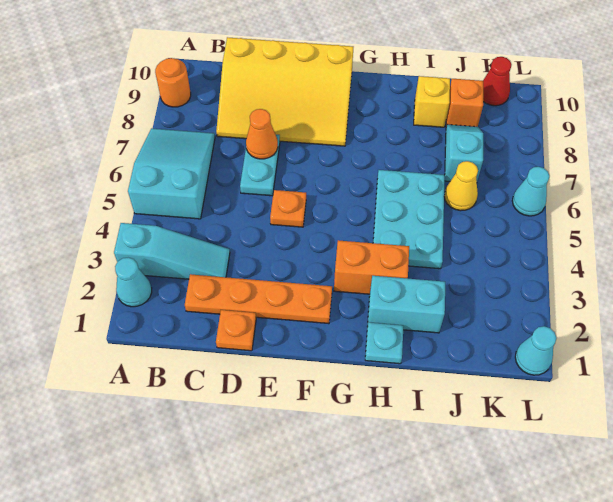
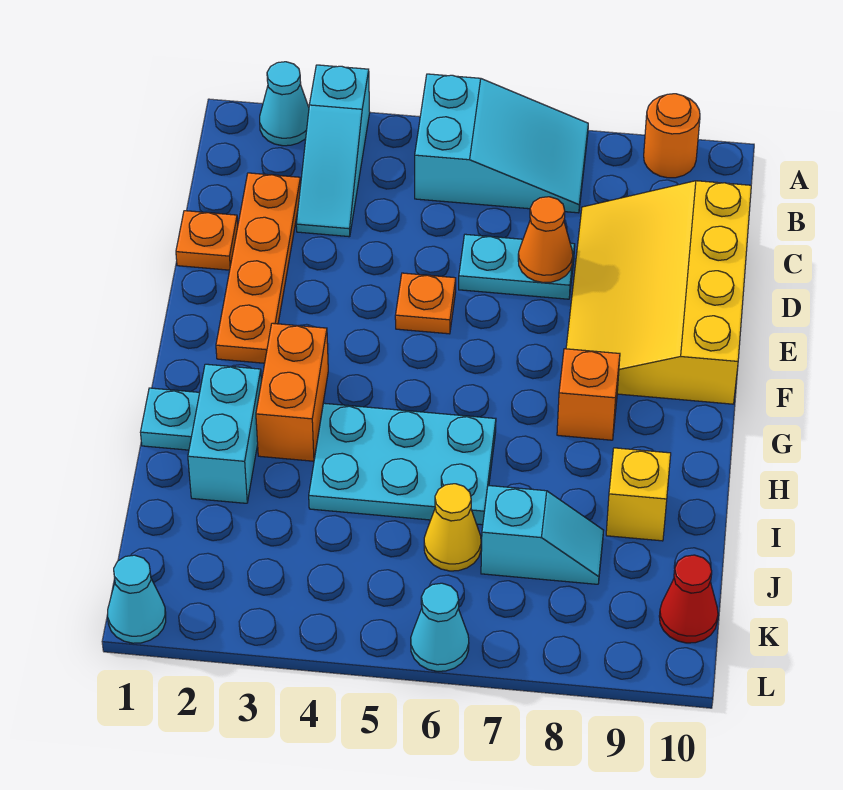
orange 1x1 brick [446,79,483,127] -> orange 1x1 brick moved to [557,349,620,440]

